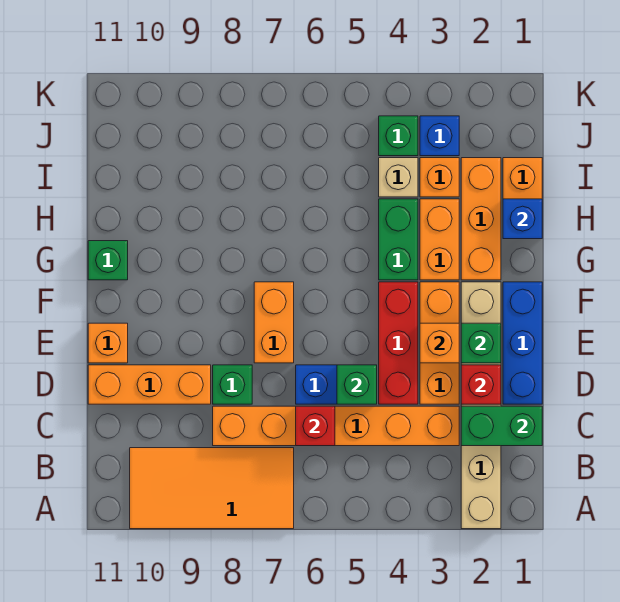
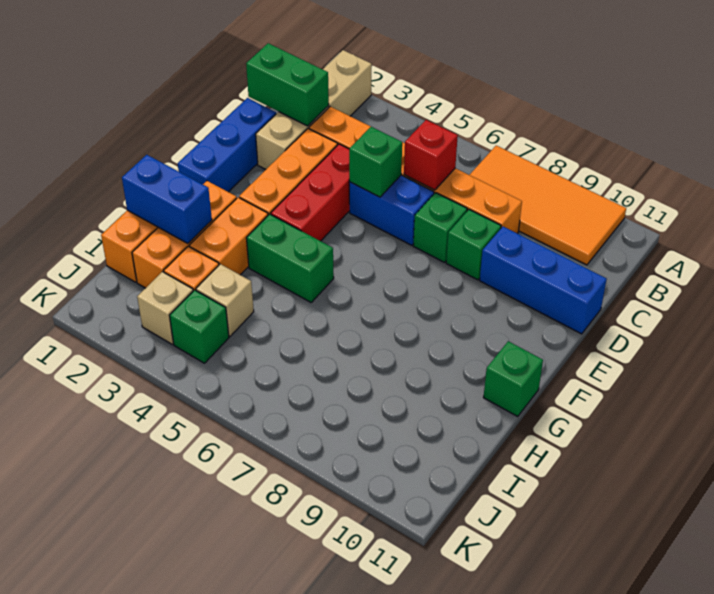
tan 1x6 brick [461,282,501,529] -> tan 1x4 brick [256,50,372,169]
red 1x1 brick [461,365,501,404] -> none
orange 1x3 brick [88,365,211,404] -> blue 1x3 brick [480,227,607,334]
green 1x1 brick [461,323,501,363] -> green 1x1 brick moved to [413,193,467,262]
orange 1x1 brick [420,323,459,363] -> none
orange 1x2 brick [254,282,294,363] -> none
orange 1x1 brick [88,323,128,363] -> none
green 1x2 brick [379,199,418,280] -> green 1x2 brick turned to [247,214,334,302]
blue 1x1 brick [503,199,542,239] -> blue 1x2 brick [122,155,212,244]
blue 1x1 brick [420,116,459,156] -> tan 1x1 brick [137,272,193,344]

